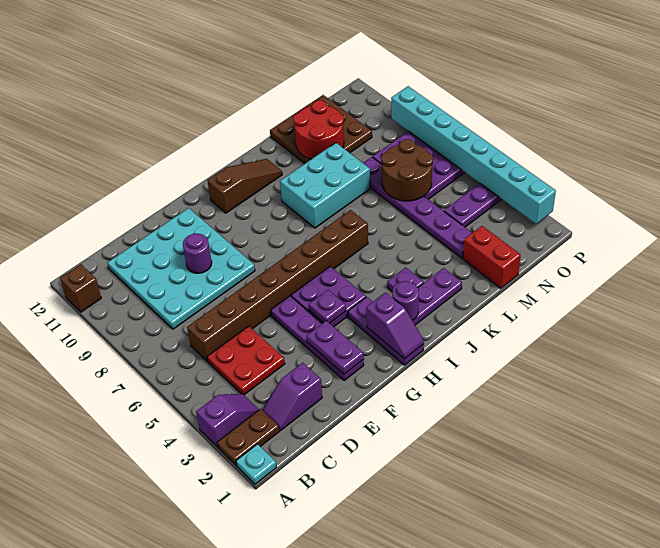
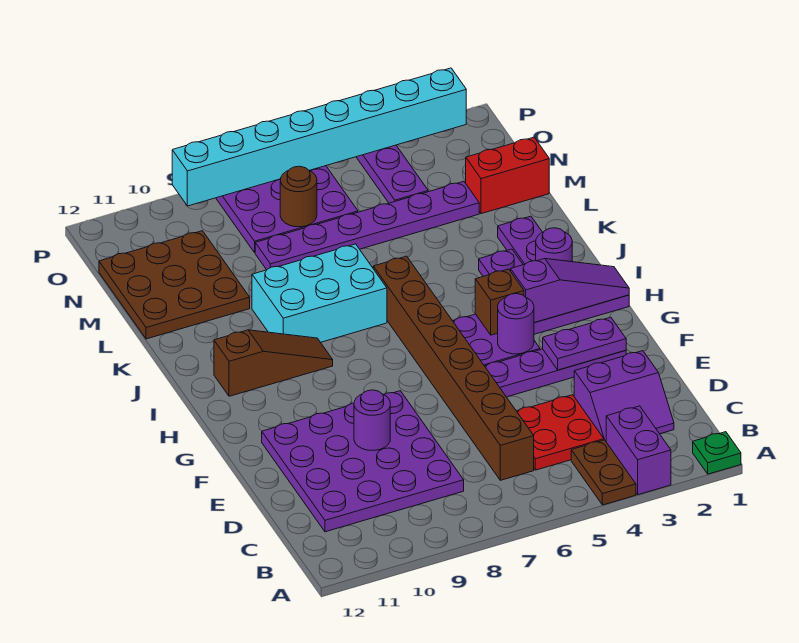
cyan 1x1 plate [236,444,276,484] -> green 1x1 plate [693,432,741,474]
brown 1x2 plate [217,409,279,465] -> brown 1x2 plate moved to [571,440,636,505]
purple 1x2 slope [196,394,259,447] -> purple 1x2 brick [606,406,671,495]
brown 1x1 brick [60,264,101,312] -> brown 1x1 brick moved to [475,269,524,335]
purple 1x2 slope [263,363,322,431] -> purple 2x2 slope [574,351,674,441]
cyan 4x4 plate [107,208,255,329] -> purple 4x4 plate [262,391,464,532]
purple 1x1 plate [309,290,346,323] -> purple 1x1 round brick [498,294,534,354]
purple 1x2 slope [366,292,424,359] -> purple 1x3 slope [511,259,629,323]
brown 1x3 slope [207,159,282,213] -> brown 1x3 slope turned to [214,330,333,396]
cyan 2x3 brick [280,143,370,228] -> cyan 2x3 brick turned to [252,244,387,342]
red 2x2 round brick [293,100,344,159] -> none
brown 2x2 round brick [381,139,433,201] -> brown 1x1 round brick [280,166,317,227]

